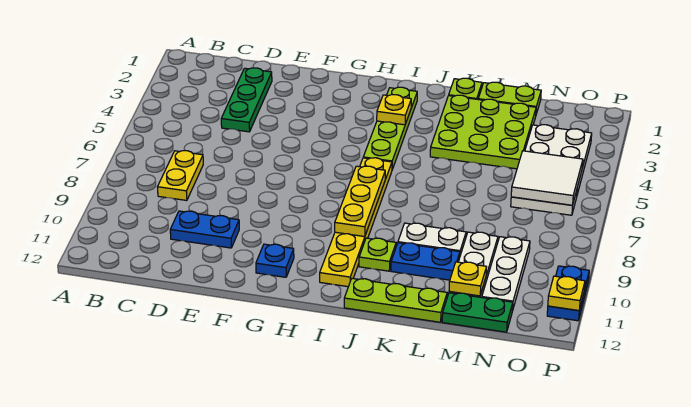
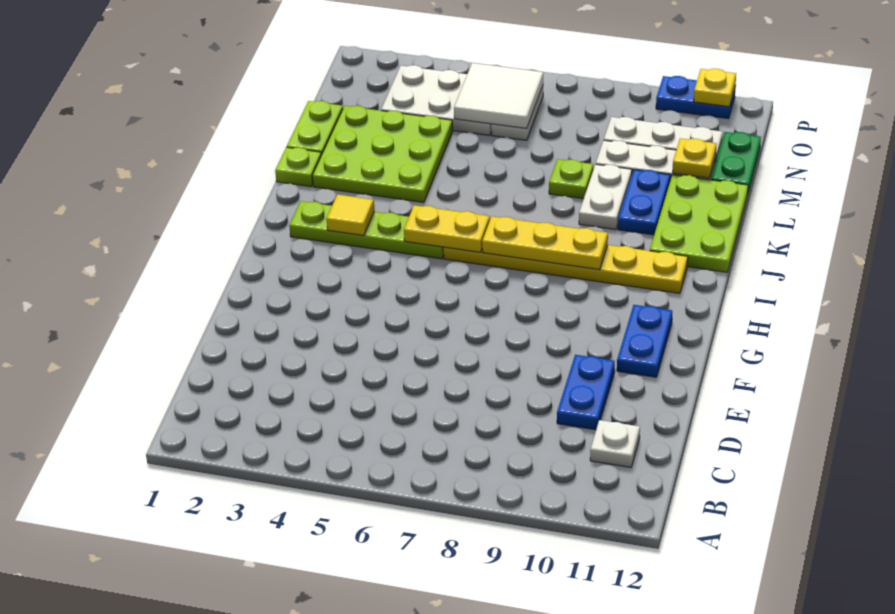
yellow 1x2 plate [158,151,203,201] -> yellow 1x2 plate moved to [404,205,490,252]
none -> white 1x1 plate [590,420,640,467]
green 1x3 plate [221,68,272,132] -> none
blue 1x1 plate [256,244,294,277] -> blue 1x2 plate [617,305,672,377]
yellow 1x1 plate [377,95,411,125] -> yellow 1x1 tile [327,195,374,236]
lime 1x1 plate [359,238,396,271] -> lime 1x1 plate moved to [549,159,593,199]
lime 1x3 plate [344,278,447,322] -> lime 2x3 plate [650,175,748,272]

